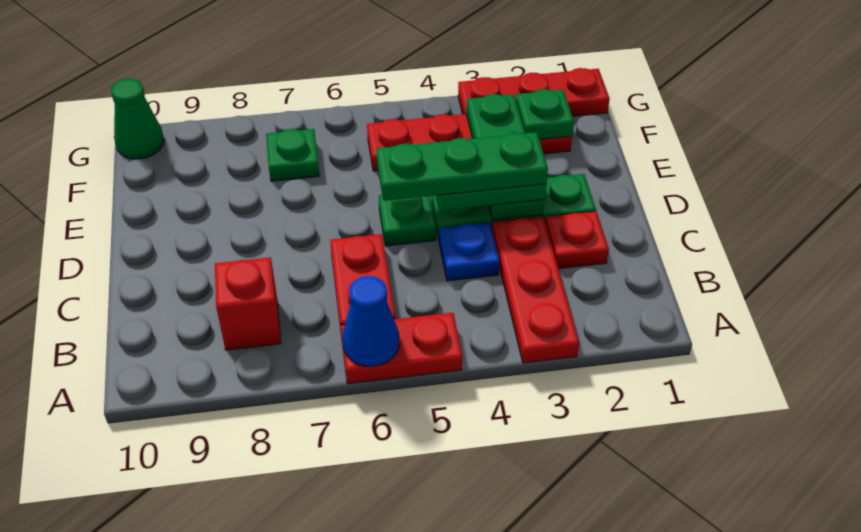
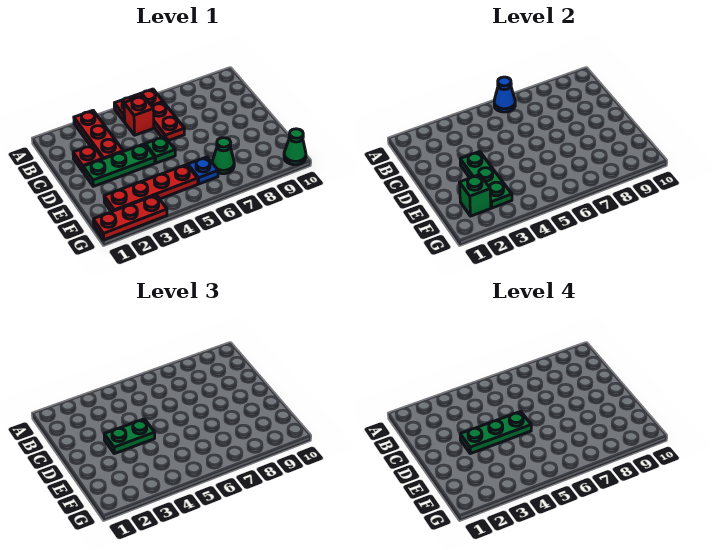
red 1x1 brick [215,257,281,350] -> red 1x1 brick moved to [124,96,154,135]
blue 1x1 plate [439,223,500,281] -> blue 1x1 plate moved to [188,157,218,184]
green 1x1 plate [516,89,574,140] -> green 1x1 brick [460,175,491,216]
green 1x1 plate [266,129,320,181] -> green 1x1 cone [212,138,234,174]

